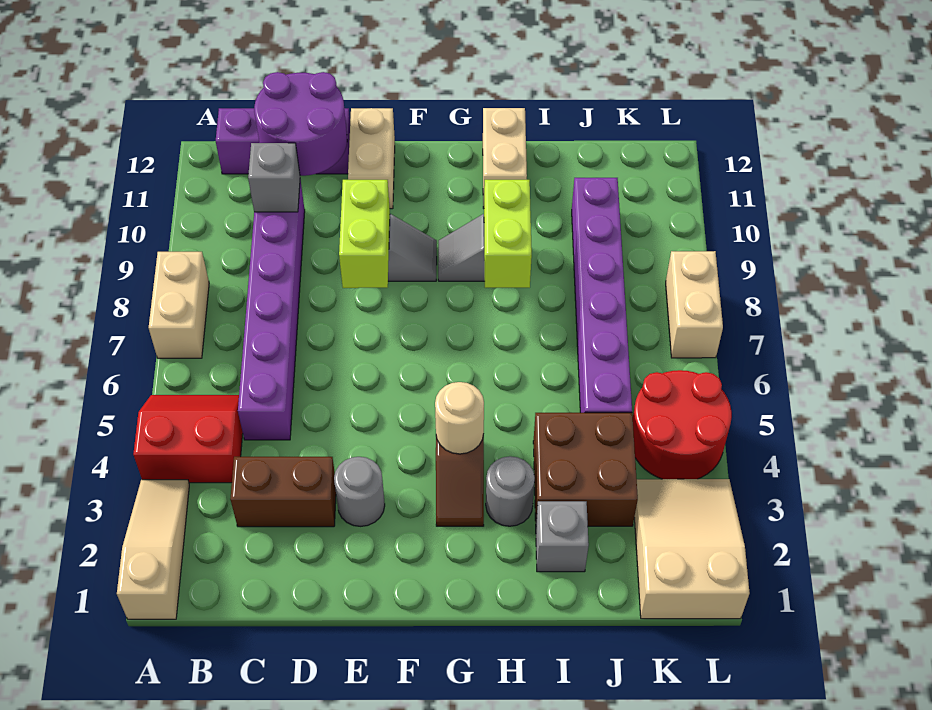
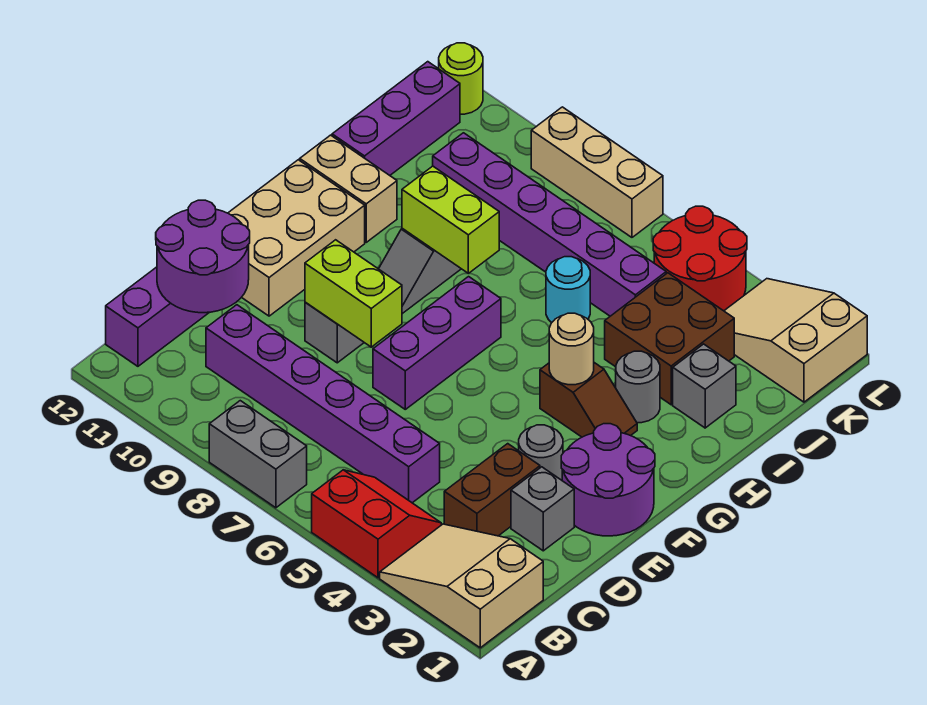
tan 1x3 slope [117,480,189,619] -> tan 2x3 slope [380,524,543,648]
red 2x2 slope [133,395,243,483] -> red 2x2 slope turned to [312,470,441,578]
tan 1x2 brick [149,252,209,358] -> grey 1x2 brick [209,401,307,508]
grey 1x1 brick [248,143,300,212] -> grey 1x1 brick moved to [511,467,574,551]
none -> purple 2x2 round brick [561,424,655,536]
none -> purple 1x3 brick [373,277,501,409]
tan 1x2 brick [348,108,395,209] -> tan 2x3 brick [228,160,365,316]
none -> cyan 1x1 round brick [546,257,590,323]
none -> purple 1x3 brick [332,62,460,175]
tan 1x2 brick [666,251,723,358] -> tan 1x3 brick [531,107,663,237]
none -> lime 1x1 round brick [439,43,483,114]

